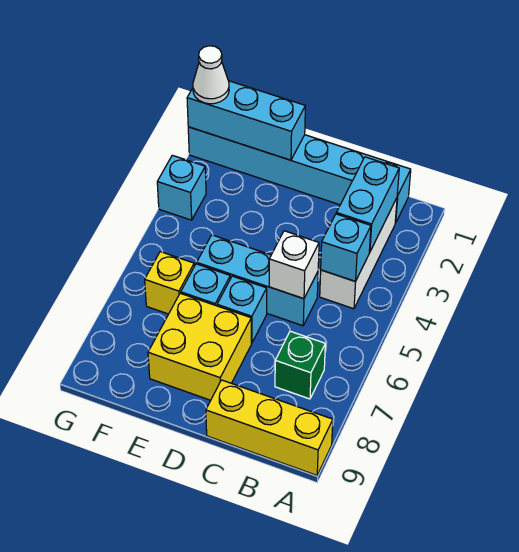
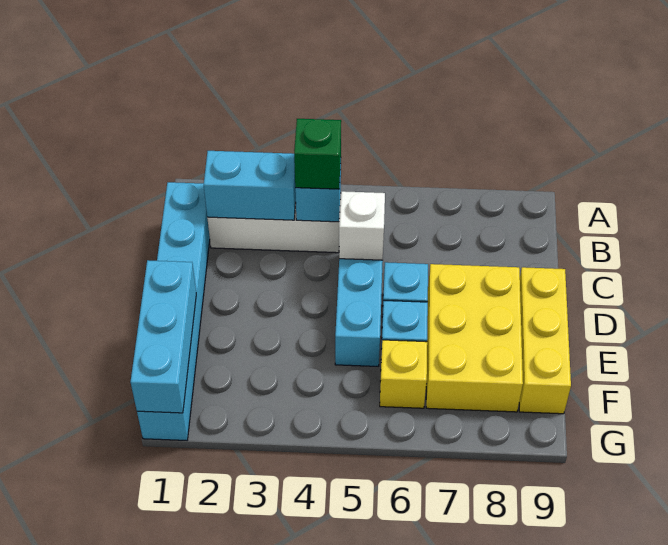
yellow 1x3 brick [206,380,333,475] -> yellow 1x3 brick moved to [519,267,571,414]
green 1x1 brick [275,331,325,399] -> green 1x1 brick moved to [294,119,341,189]
yellow 2x2 brick [148,293,251,400] -> yellow 2x3 brick [426,264,523,412]
white 1x1 cone [193,46,229,104] -> none
cyan 1x1 brick [157,155,206,220] -> none

